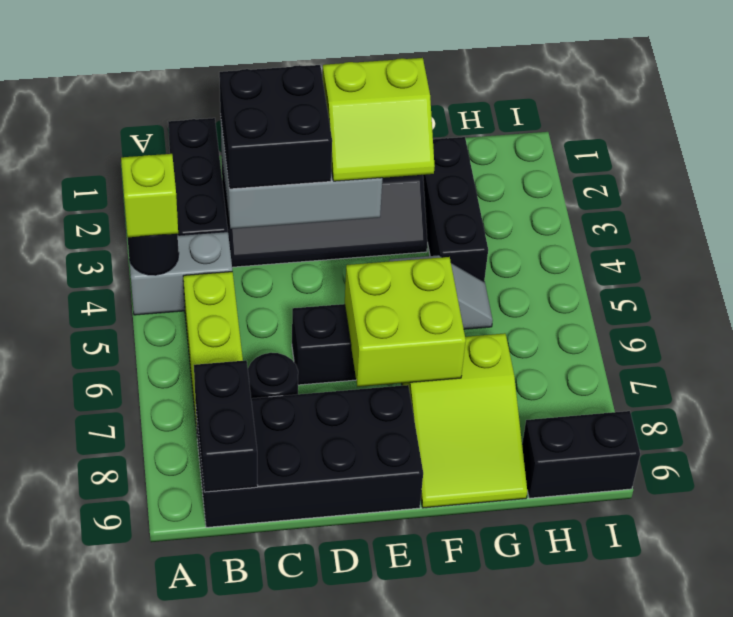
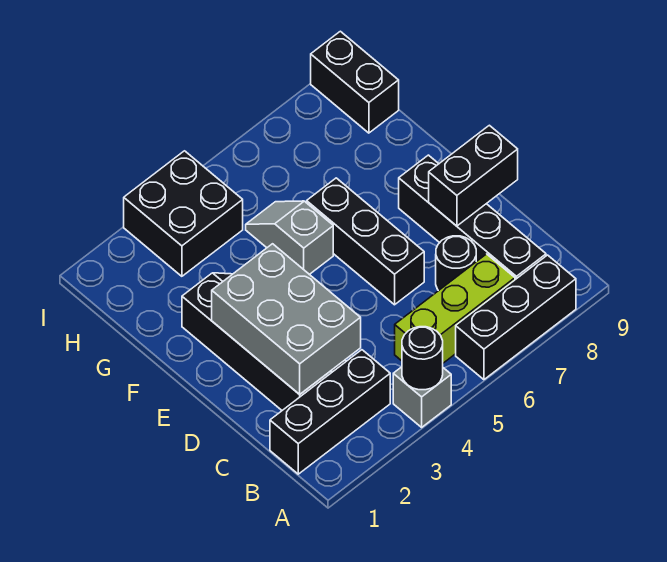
grey 1x2 brick [129,232,232,315] -> grey 1x1 brick [393,367,451,427]
lime 1x1 brick [121,154,178,237] -> none
black 2x4 brick [196,385,423,527] -> black 1x4 brick [399,155,546,280]
black 1x2 brick [194,360,258,492] -> black 1x2 brick moved to [429,125,518,226]
black 2x2 brick [219,65,332,189] -> black 2x2 brick moved to [124,151,243,276]
lime 2x2 slope [322,58,435,181] -> none
lime 2x2 brick [345,257,466,387] -> none
lime 2x3 slope [402,333,527,508] -> none
black 1x3 brick [423,137,488,281] -> black 1x3 brick moved to [456,255,576,380]

